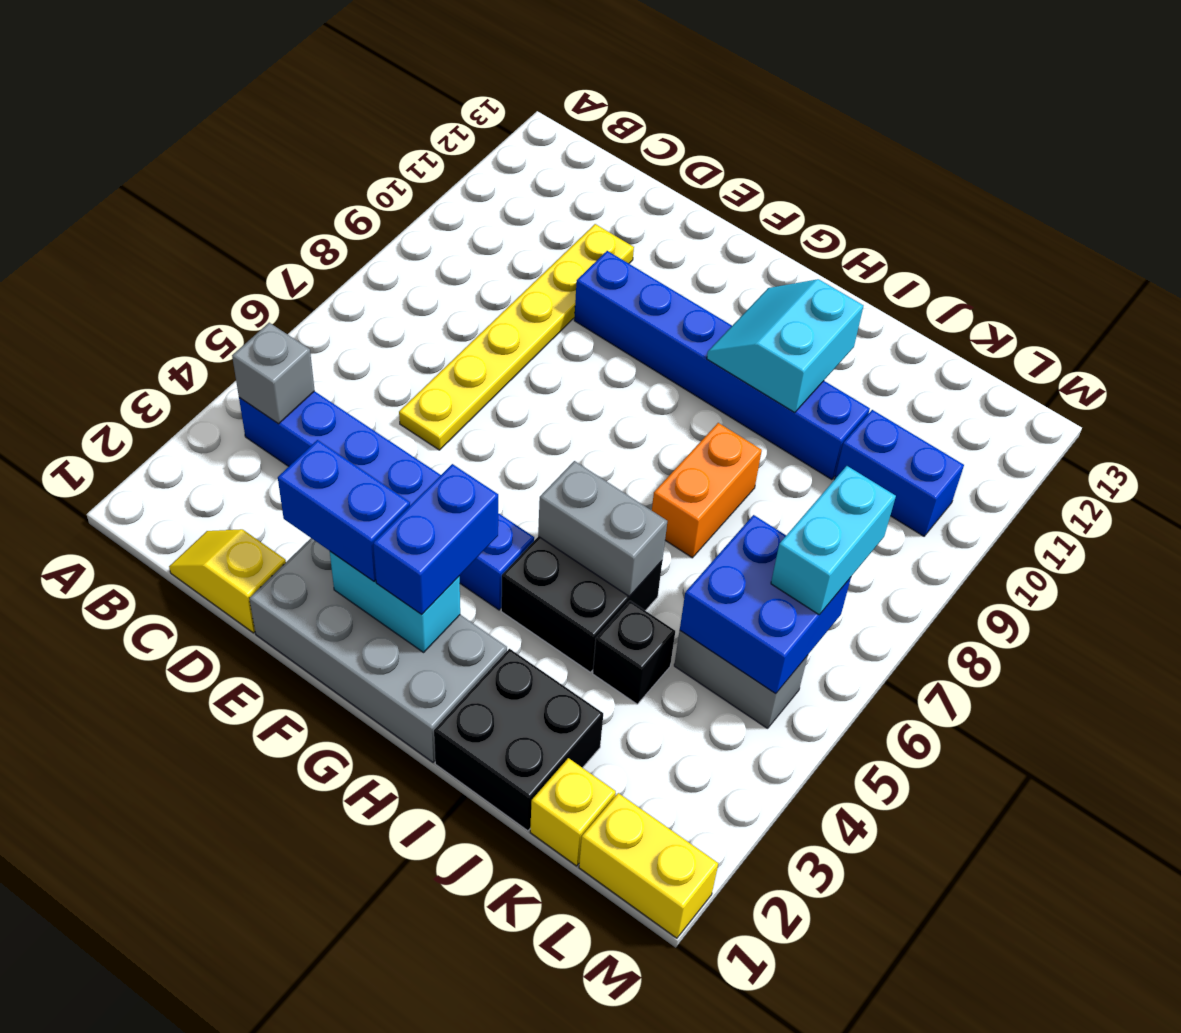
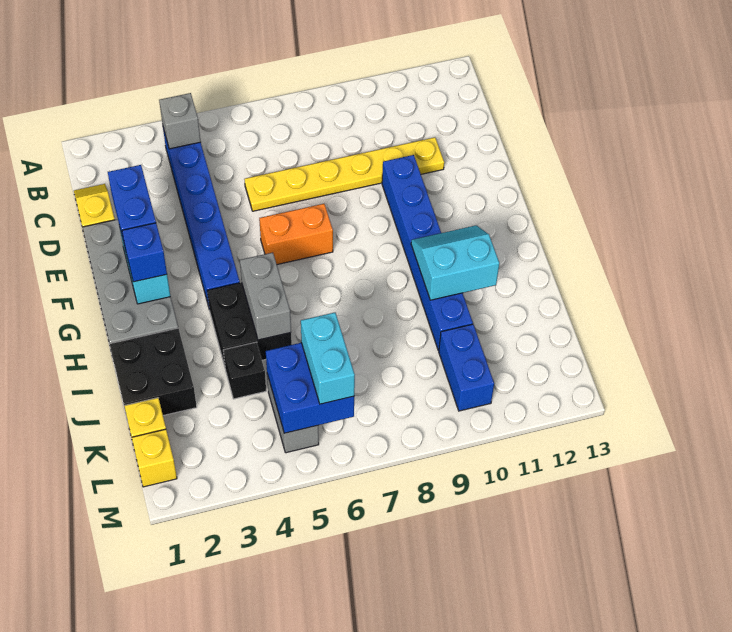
blue 1x2 brick [373,464,498,615] -> blue 1x1 brick [122,223,167,282]
orange 1x2 brick [652,423,762,558] -> orange 1x2 brick moved to [259,204,333,265]
yellow 1x2 brick [579,793,718,938] -> yellow 1x1 brick [132,429,177,487]
cyan 1x2 brick [771,466,896,615] -> cyan 1x2 brick turned to [301,313,355,404]

